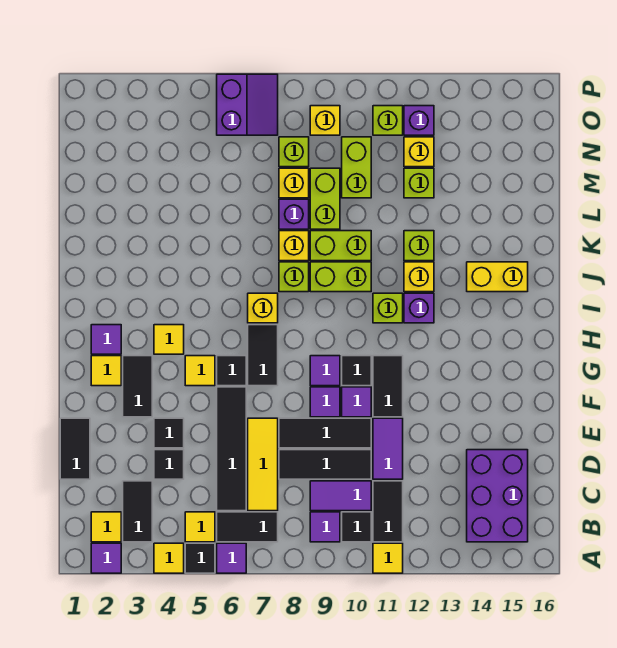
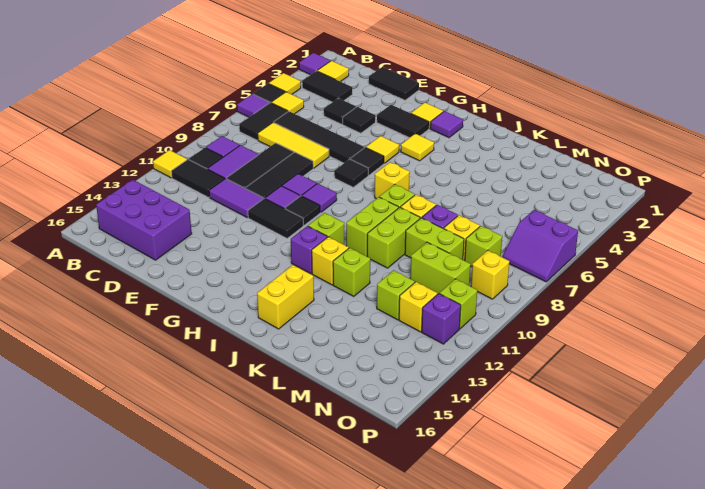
black 1x2 tile [248,325,278,386] -> black 1x1 tile [334,159,368,187]

